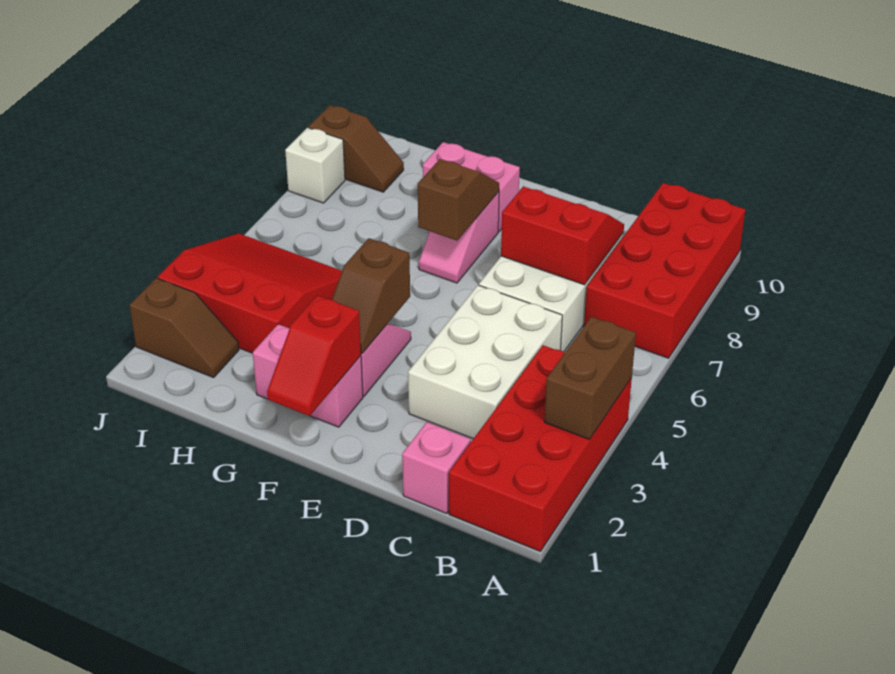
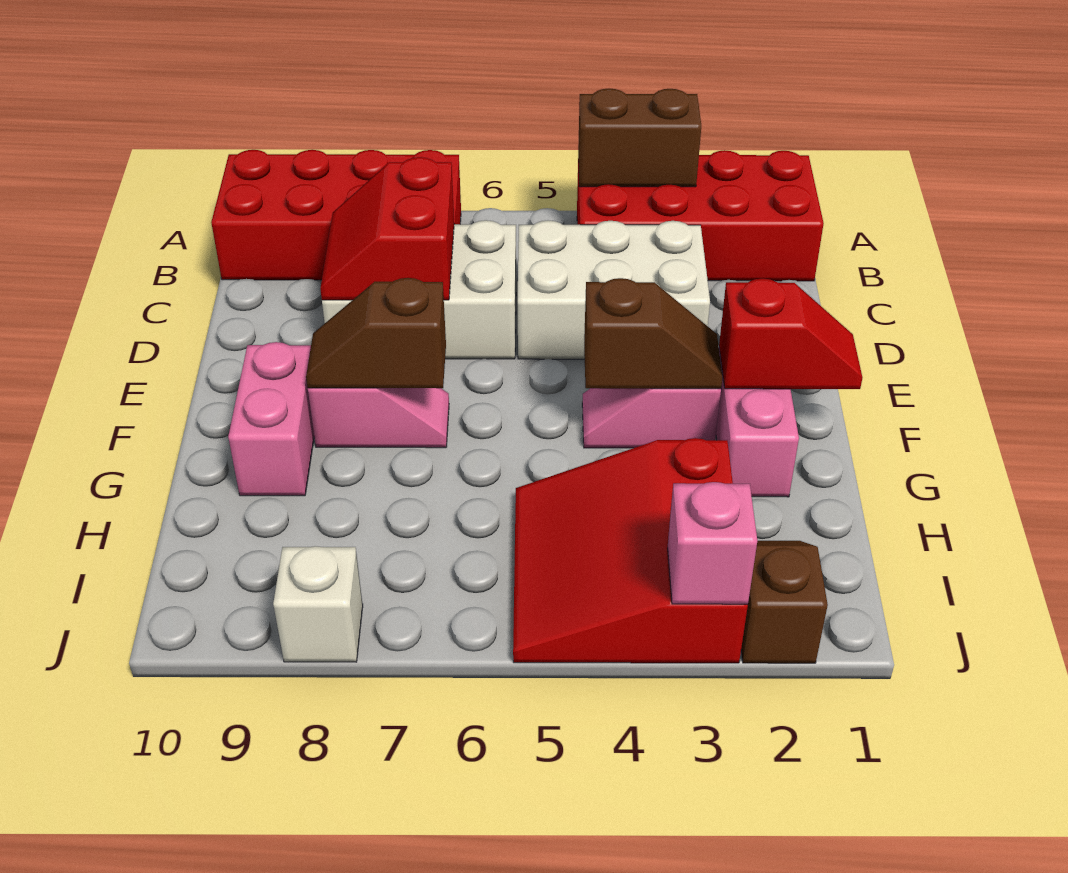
pink 1x1 brick [402,422,471,513] -> pink 1x1 brick moved to [668,482,758,604]
brown 1x2 slope [309,105,404,192] -> none

